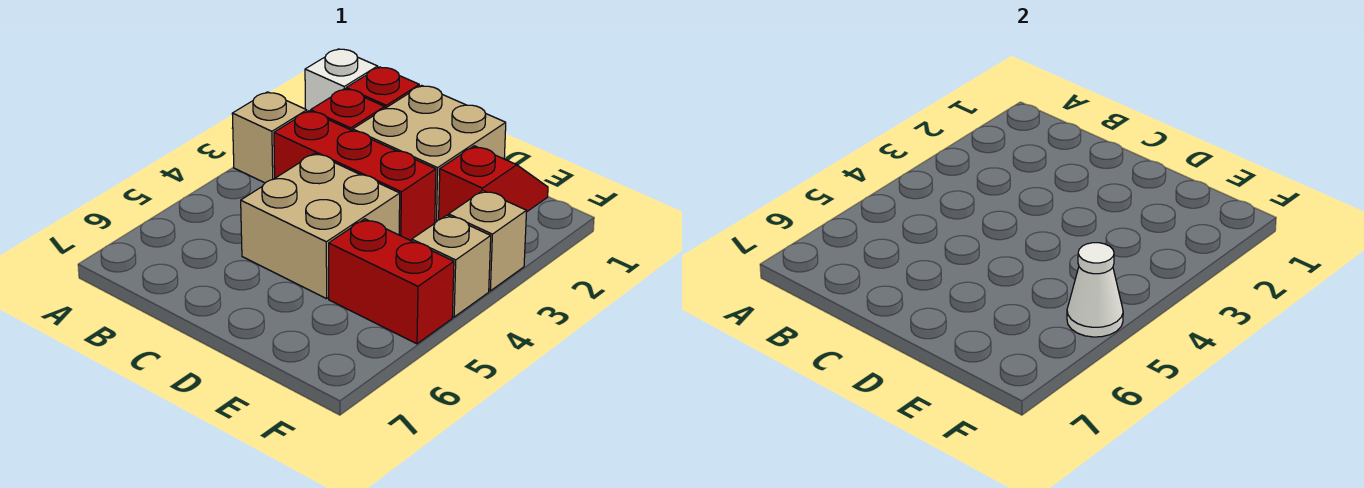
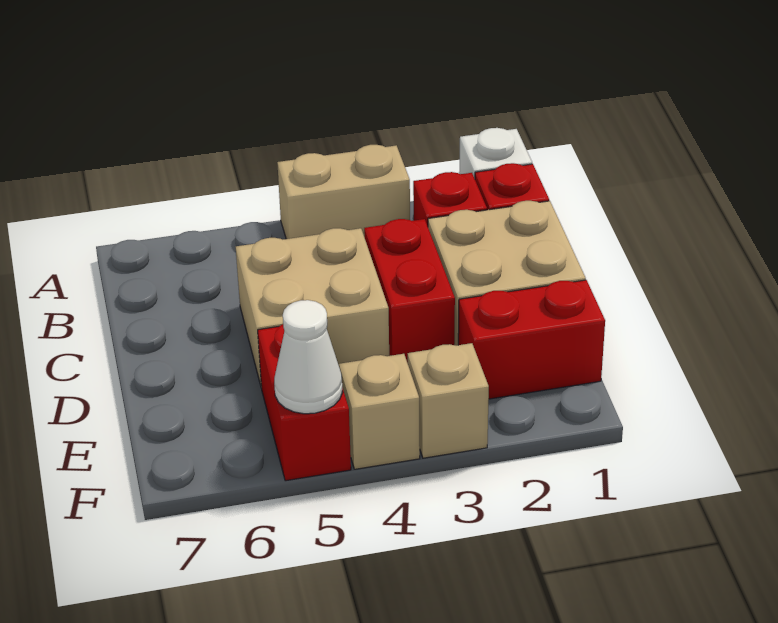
tan 1x1 brick [232,92,307,183] -> tan 1x2 brick [277,145,410,239]
red 1x3 brick [274,111,436,241] -> red 1x2 brick [364,219,455,363]
red 1x2 slope [439,146,548,220] -> red 1x2 brick [458,280,605,399]

